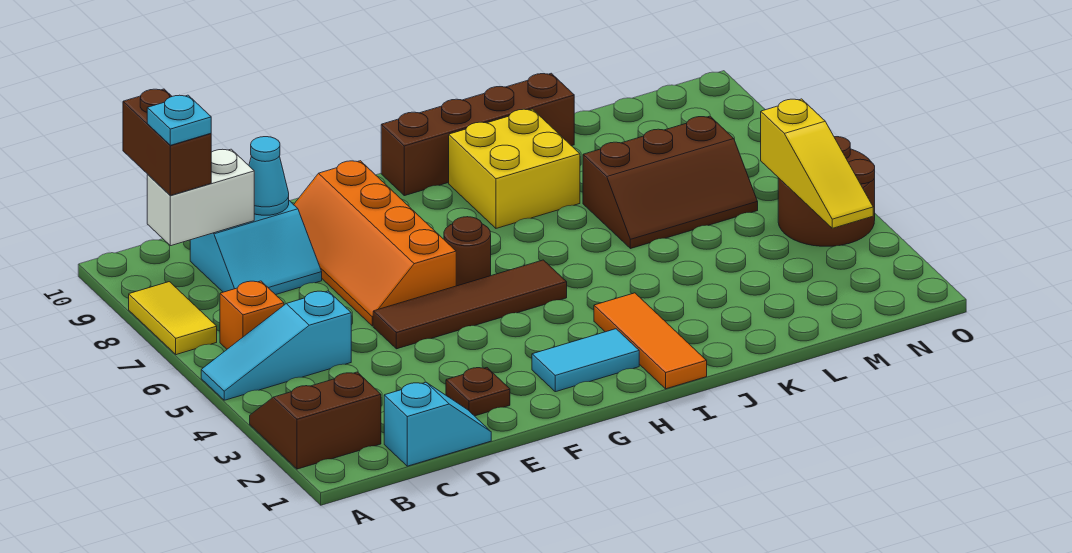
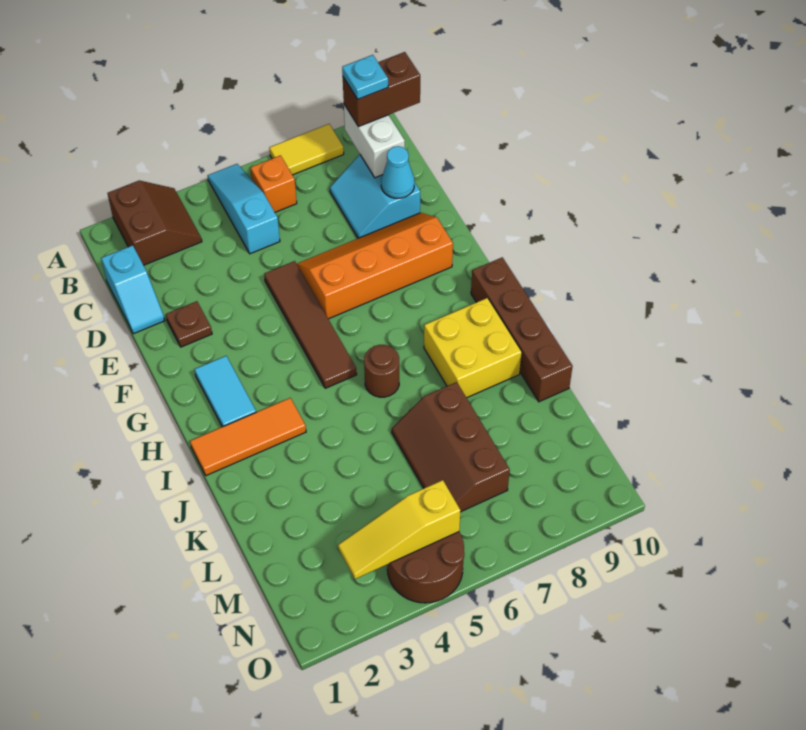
brown 1x1 round brick [444,217,491,286] -> brown 1x1 round brick moved to [364,345,399,397]

